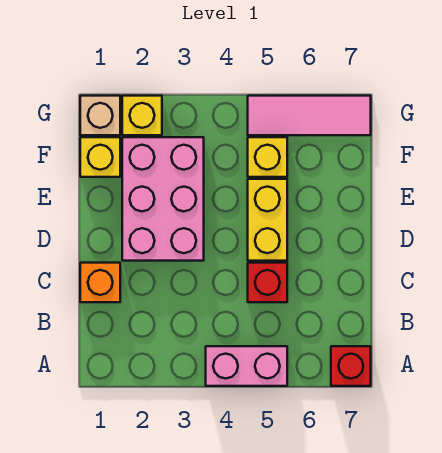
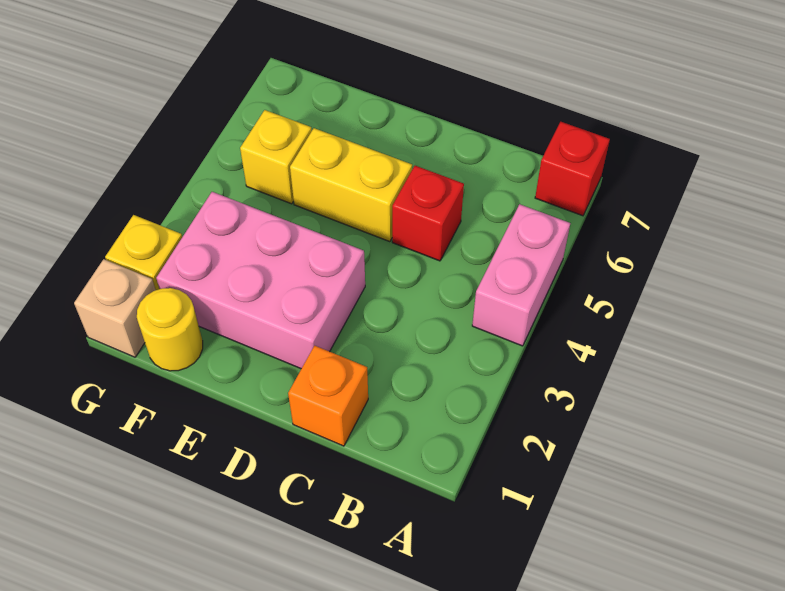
yellow 1x1 brick [80,137,120,177] -> yellow 1x1 round brick [137,288,203,371]
pink 1x3 tile [248,96,371,135] -> none

